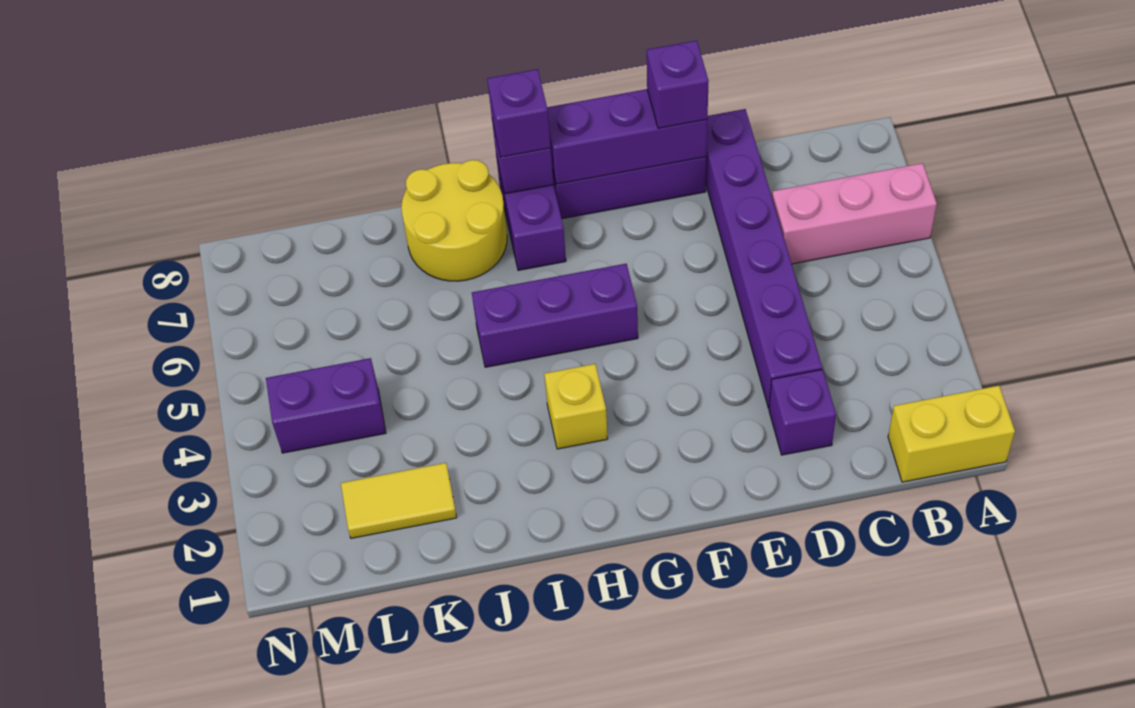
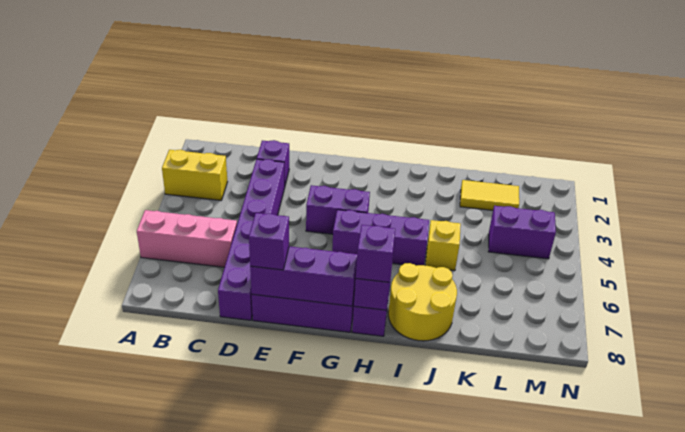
yellow 1x2 brick [888,386,1015,482] -> yellow 1x2 brick moved to [162,150,227,200]
none -> purple 1x2 brick [306,185,370,234]
yellow 1x1 brick [544,364,608,449] -> yellow 1x1 brick moved to [426,220,461,271]

